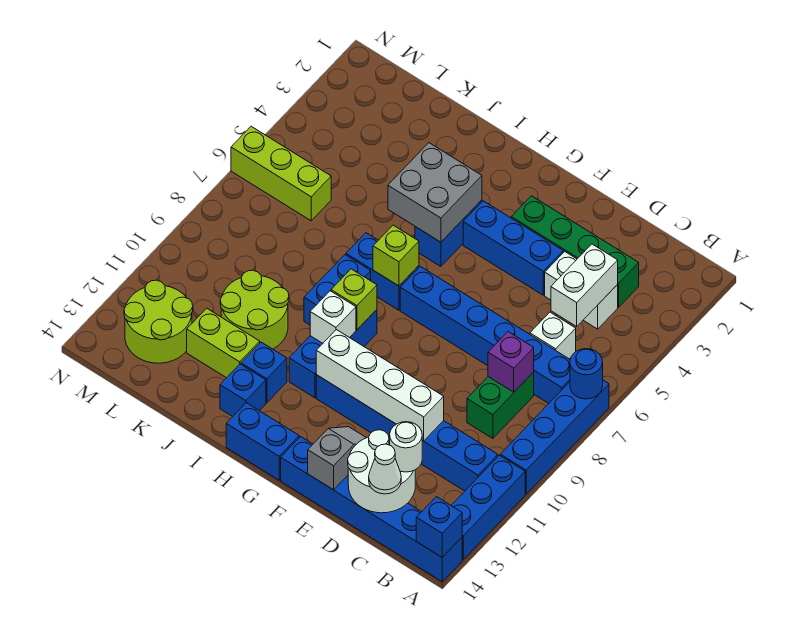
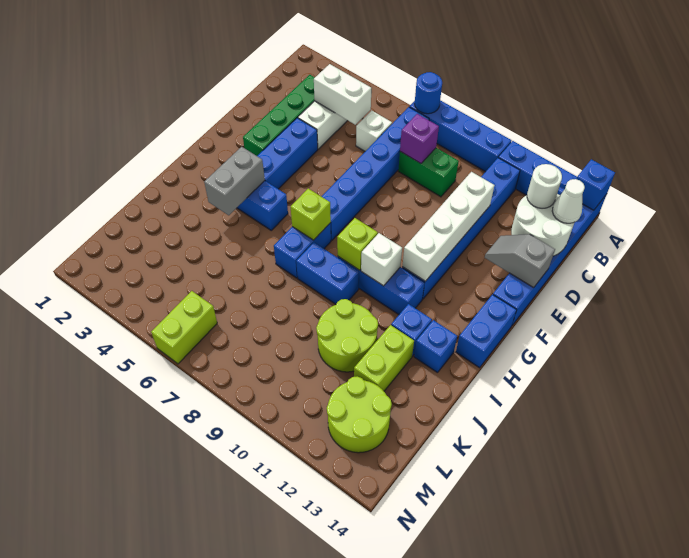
grey 2x2 brick [388,143,482,242] -> grey 1x2 brick [204,147,265,215]
lime 1x3 brick [231,126,331,221] -> lime 1x2 brick [151,291,217,364]

